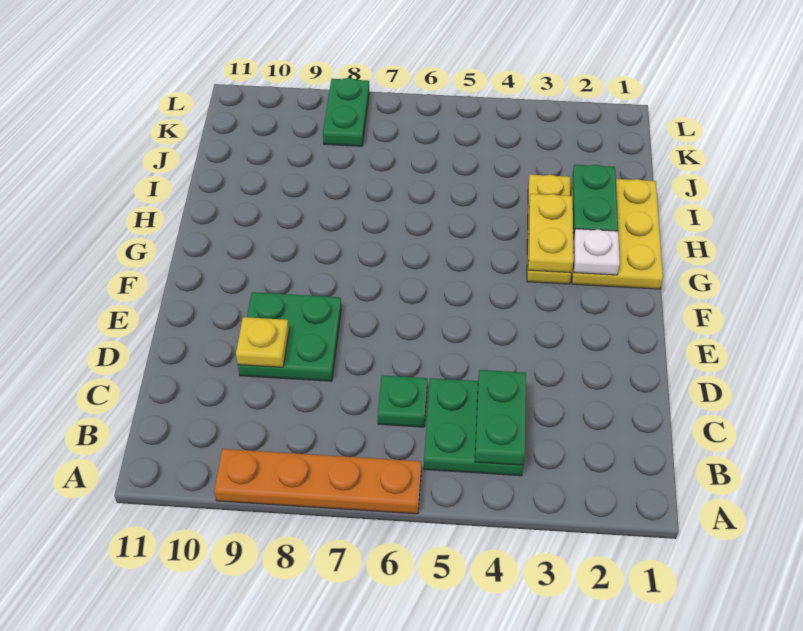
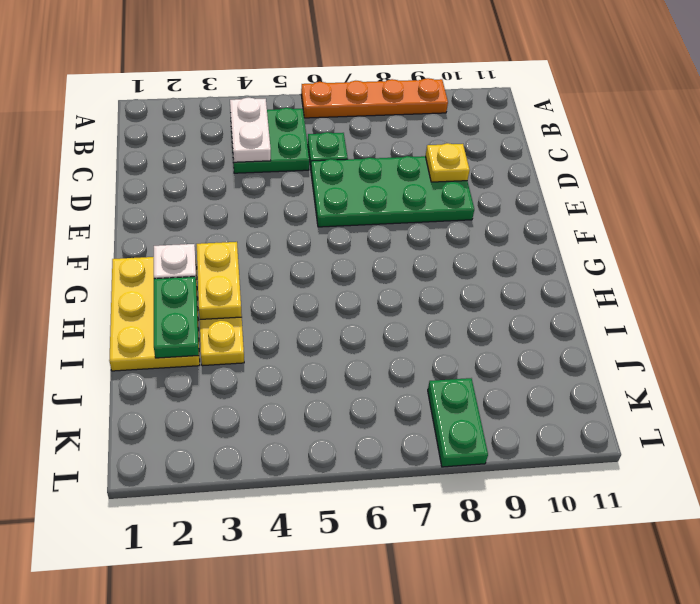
green 1x2 plate [475,370,526,465] -> white 1x2 plate [230,98,271,162]
green 2x2 plate [238,292,341,381] -> green 2x4 plate [311,156,474,227]

